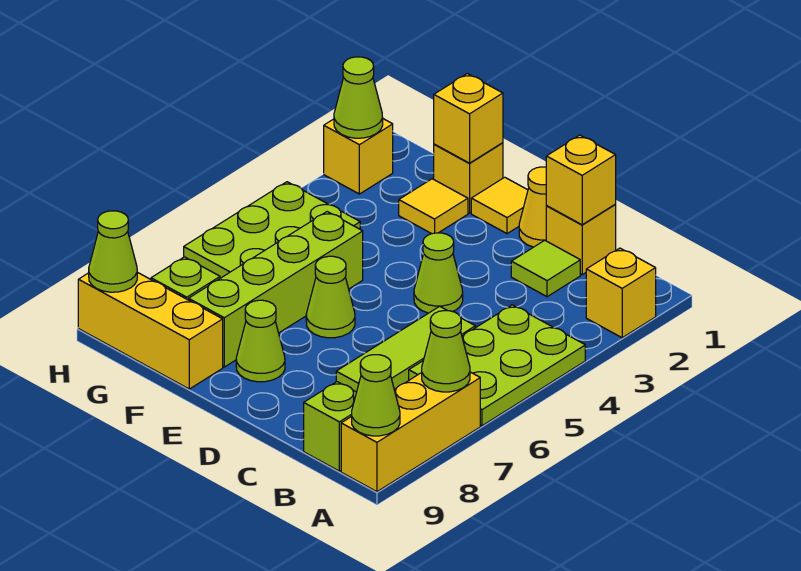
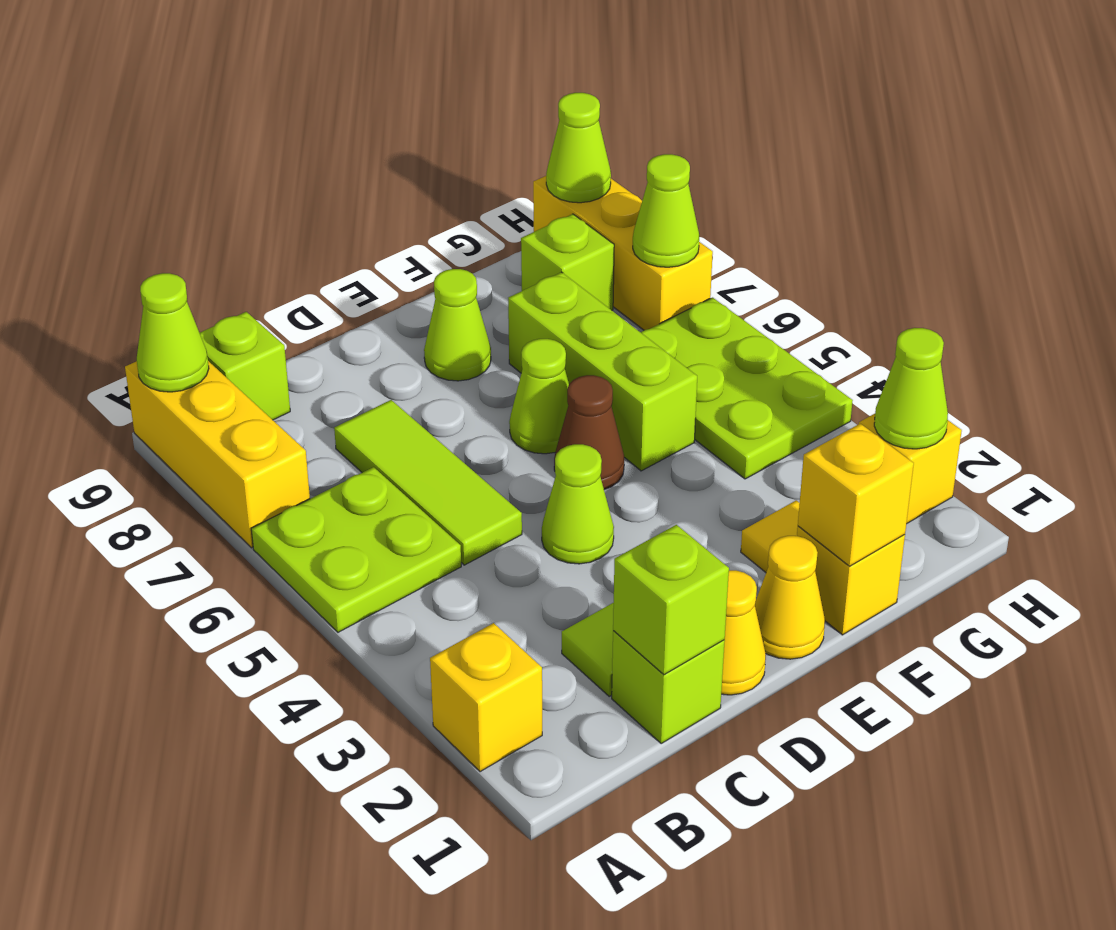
lime 2x3 plate [409,305,585,426] -> lime 2x2 plate [251,467,461,632]
lime 1x1 cone [422,311,470,392] -> lime 1x1 cone moved to [633,154,699,267]
yellow 1x1 brick [546,205,616,275] -> lime 1x1 brick [612,631,725,743]
yellow 1x1 brick [546,135,616,225] -> lime 1x1 brick [613,525,729,675]
yellow 1x1 tile [471,177,528,234] -> yellow 1x1 cone [755,536,825,659]
none -> brown 1x1 cone [554,375,624,490]
lime 1x4 brick [189,212,363,367] -> lime 1x3 brick [508,272,697,471]
yellow 1x3 brick [78,272,223,389] -> yellow 1x3 brick turned to [533,176,713,330]

